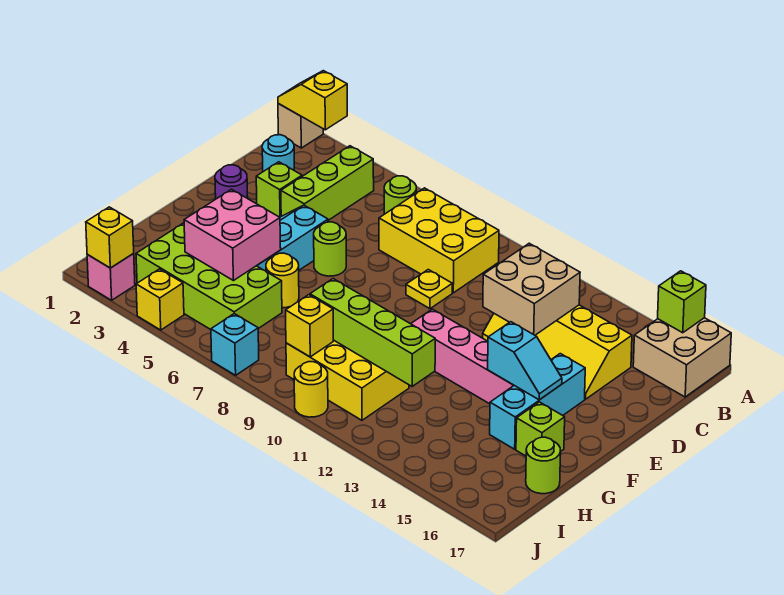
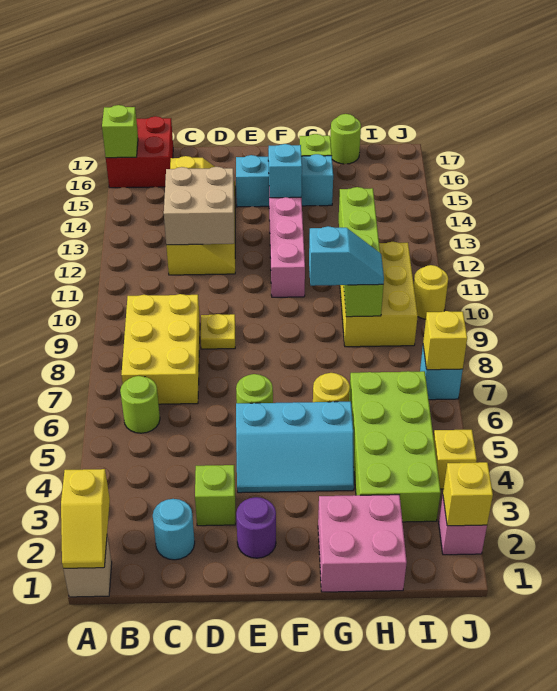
tan 2x2 brick [633,318,731,397] -> red 2x2 brick [106,116,173,188]
lime 1x3 brick [281,146,374,220] -> none
pink 2x2 brick [184,189,281,281] -> pink 2x2 brick moved to [318,495,407,592]
none -> cyan 1x2 slope [309,226,384,286]
yellow 1x1 brick [286,295,333,357] -> yellow 1x1 brick moved to [423,311,467,370]

